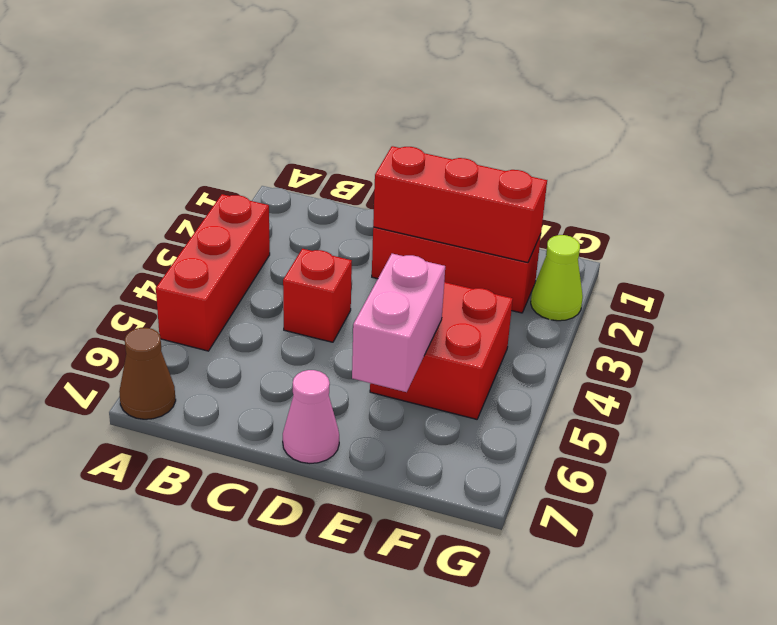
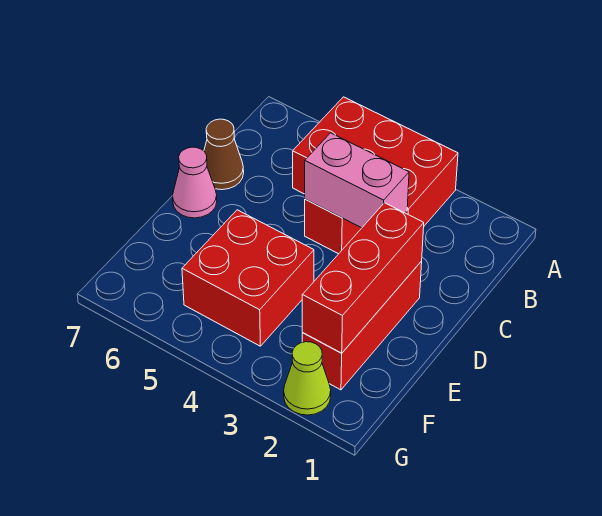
red 1x3 brick [156,194,270,351] -> red 2x3 brick [293,97,458,226]
brown 1x1 cone [119,328,176,419] -> brown 1x1 cone moved to [204,119,244,190]
pink 1x2 brick [352,254,445,392] -> pink 1x2 brick moved to [305,133,409,228]

